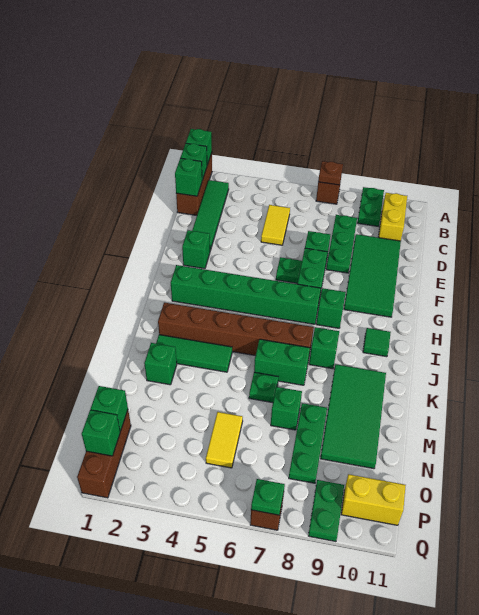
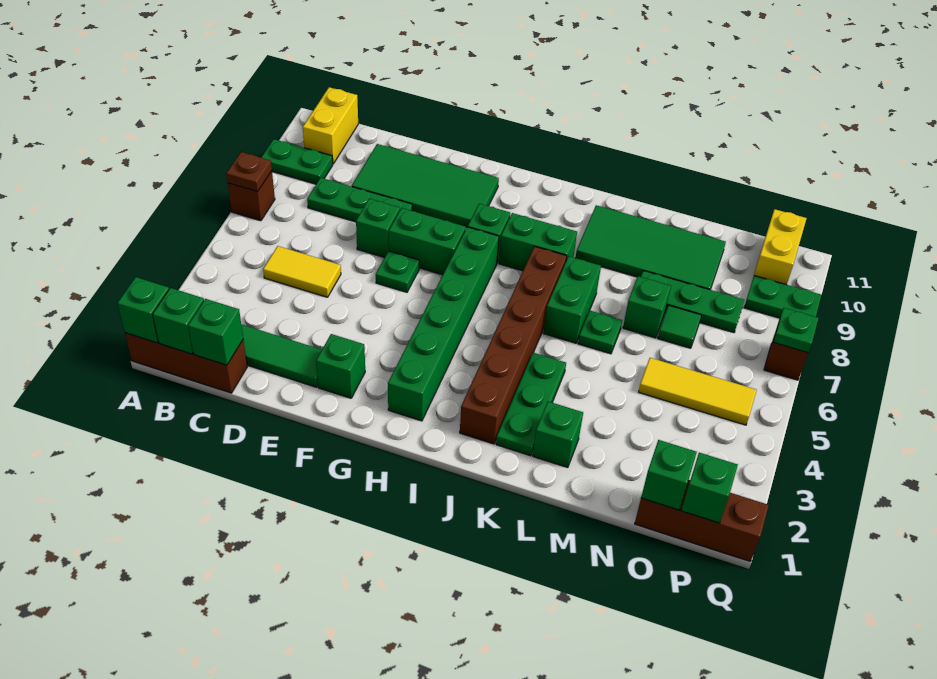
yellow 1x2 brick [379,193,407,241] -> yellow 1x2 brick turned to [303,87,358,164]
green 1x1 tile [363,328,391,357] -> green 1x1 tile moved to [658,305,701,348]
green 1x1 brick [309,327,339,369] -> green 1x2 brick [499,213,577,271]
green 1x3 tile [156,335,232,372] -> green 1x3 plate [496,353,566,456]
yellow 1x2 tile [206,412,243,468] -> yellow 1x3 tile [639,358,757,425]

